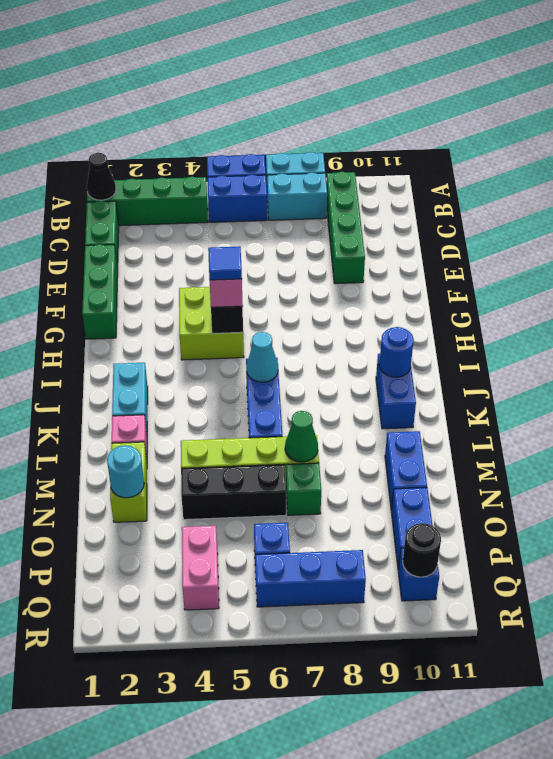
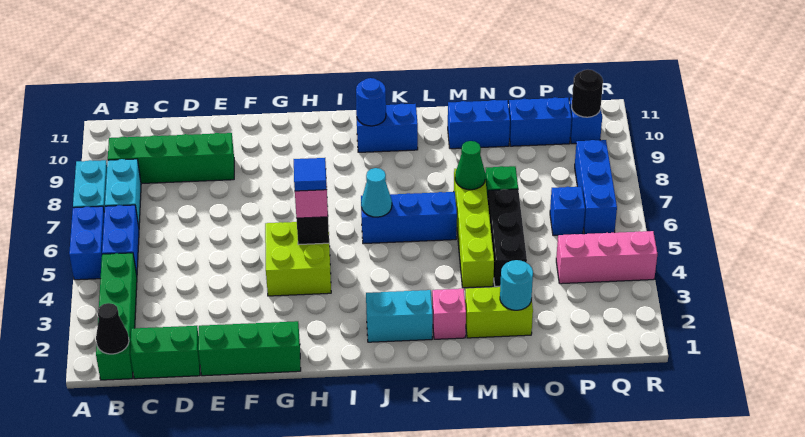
pink 1x2 brick [182,526,219,610] -> pink 1x3 brick [556,231,657,284]

